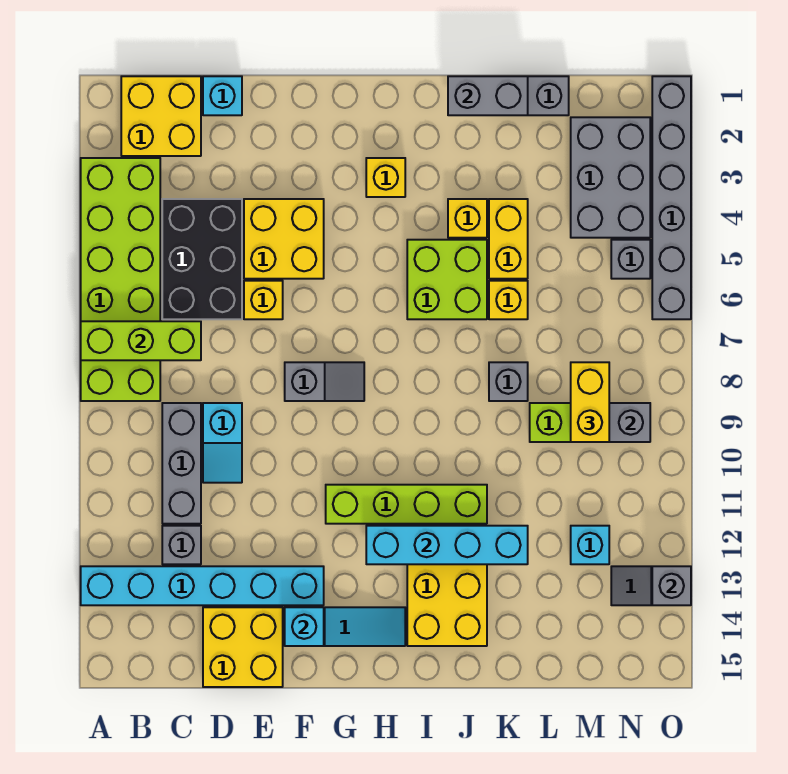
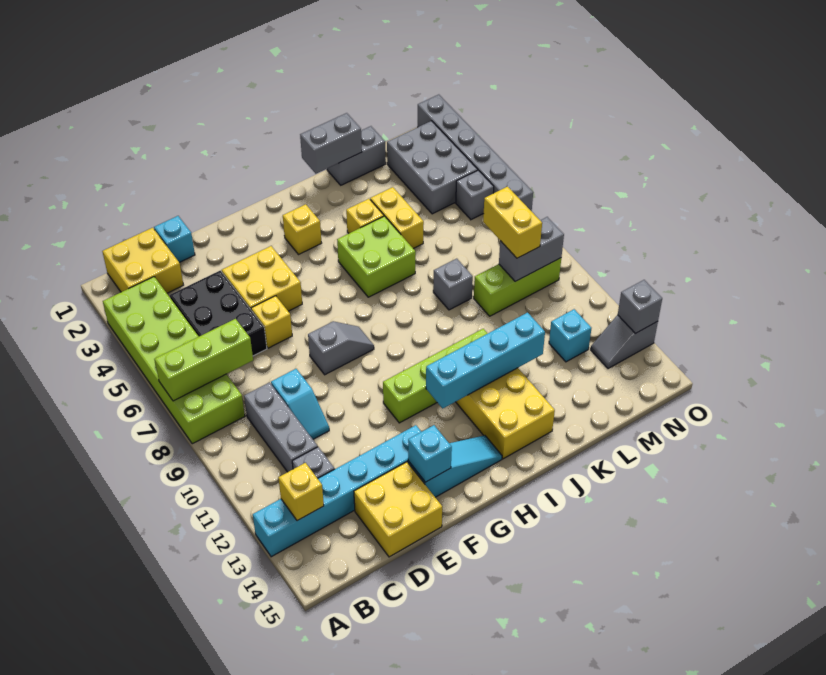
yellow 1x1 brick [489,281,528,319] -> yellow 1x1 brick moved to [278,463,324,521]

